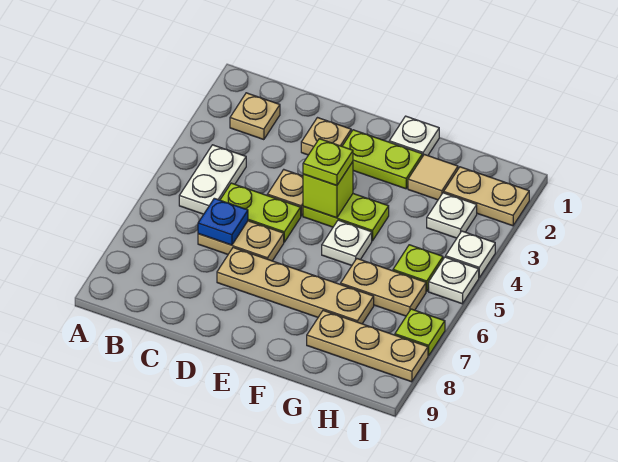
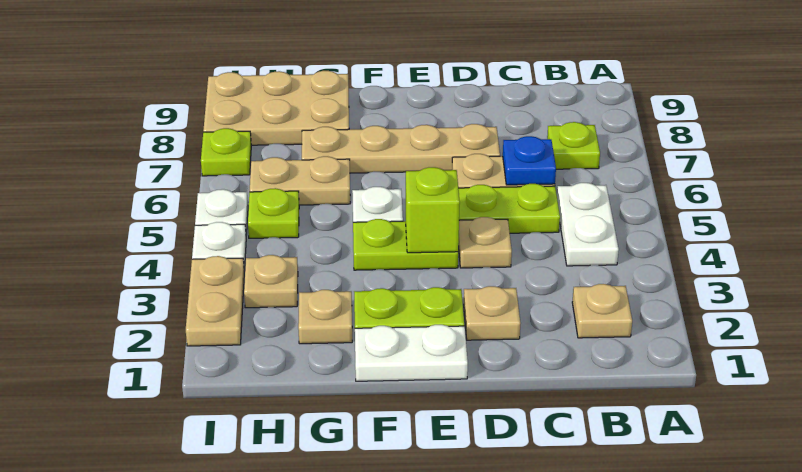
lime 1x1 plate [303,139,353,185] -> lime 1x1 plate moved to [547,122,600,169]
white 1x1 plate [389,116,439,157] -> white 1x2 plate [355,325,468,381]
tan 1x1 tile [408,154,458,200] -> tan 1x1 plate [298,290,352,344]
tan 1x3 plate [307,311,428,382] -> tan 2x3 plate [203,71,349,145]
tan 1x2 plate [444,167,529,226] -> tan 1x2 plate turned to [186,256,244,346]
white 1x1 plate [427,193,477,238] -> tan 1x1 plate [244,255,298,308]

